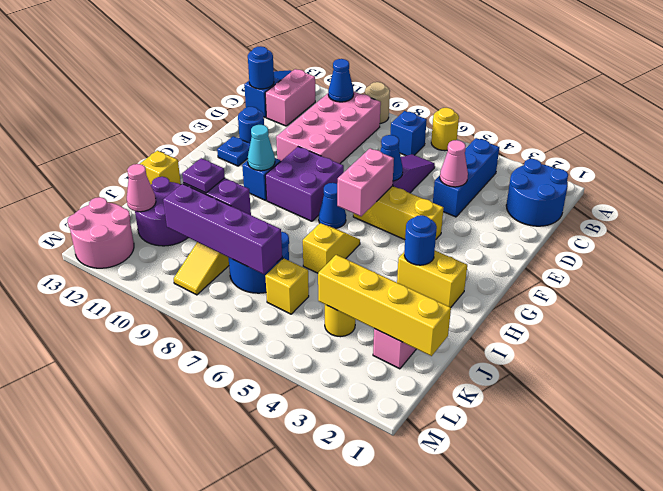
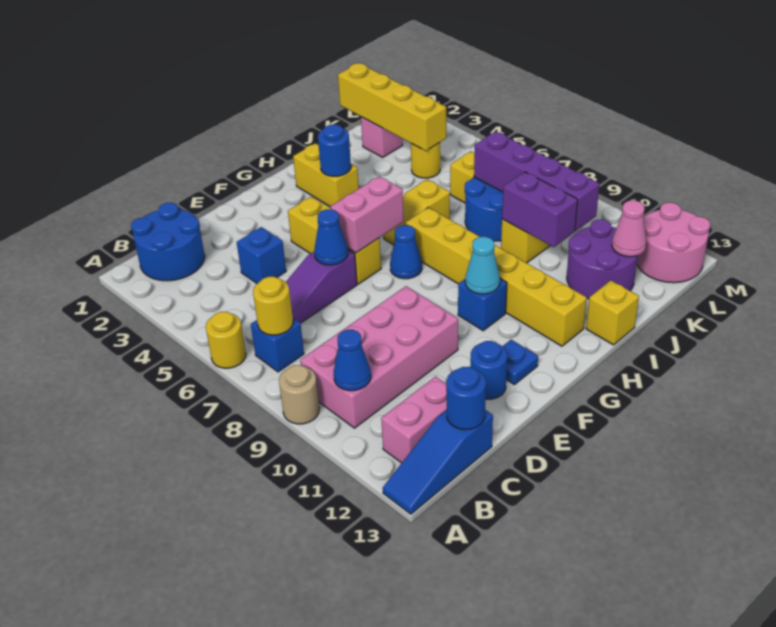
blue 1x3 brick [433,138,499,217] -> blue 1x1 brick [237,227,286,283]
none -> yellow 1x1 round brick [253,277,293,335]
pink 1x1 cone [440,140,468,187] -> none
purple 2x2 brick [265,147,344,221] -> none
none -> yellow 1x6 brick [406,207,587,346]
purple 1x1 plate [182,158,225,193] -> none

